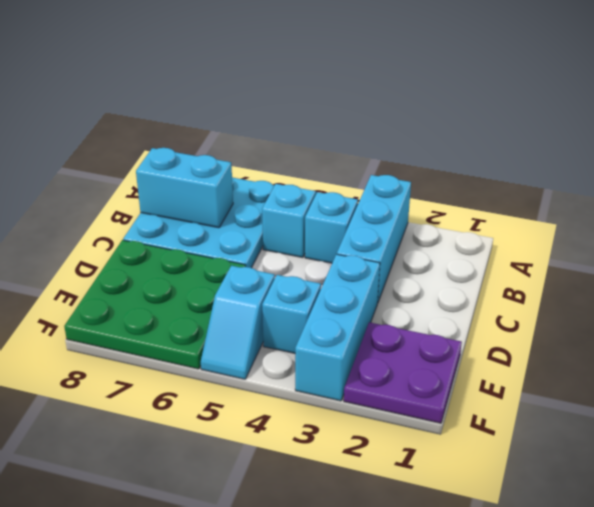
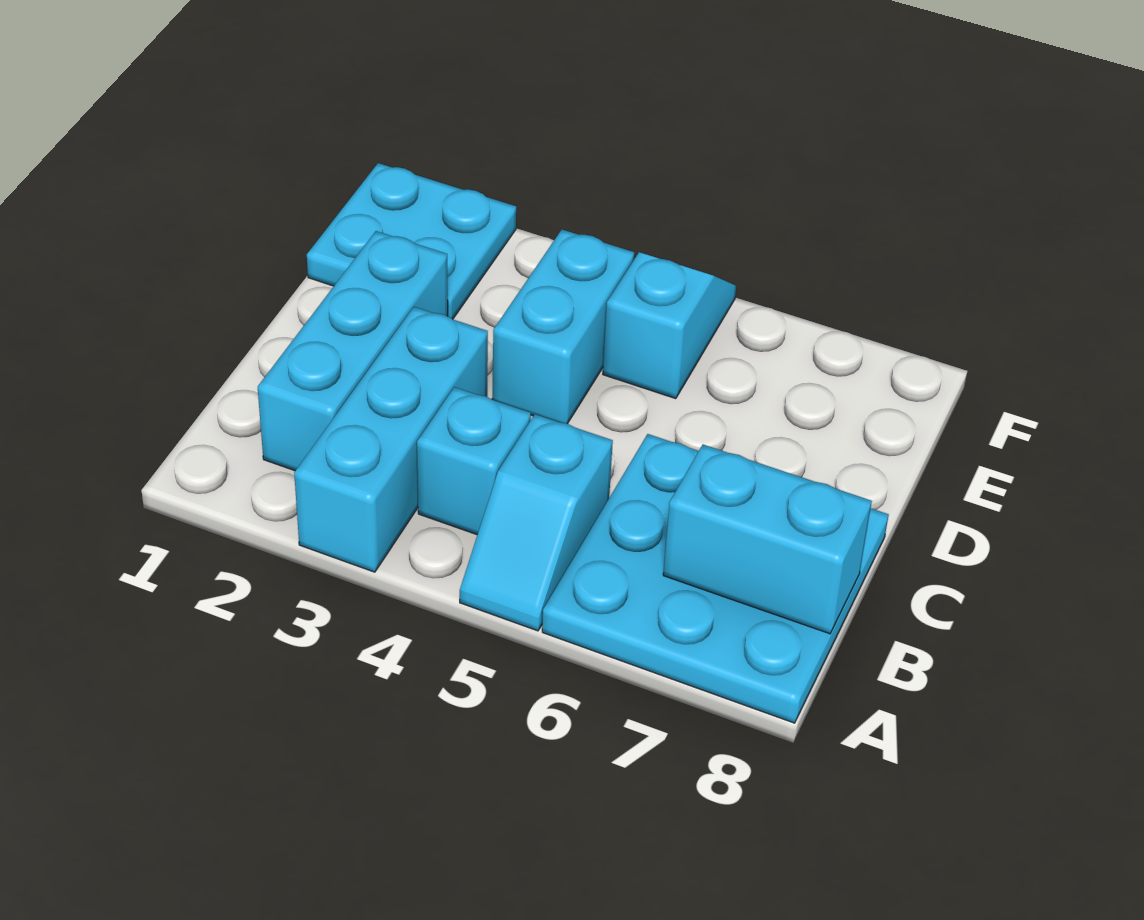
cyan 1x3 brick [295,254,380,401] -> cyan 1x3 brick moved to [258,231,448,471]
green 3x3 plate [64,240,246,369] -> none
purple 2x2 plate [344,322,462,423] -> cyan 2x2 plate [307,163,516,319]
cyan 1x1 brick [262,275,321,353] -> cyan 1x2 brick [492,230,634,424]

